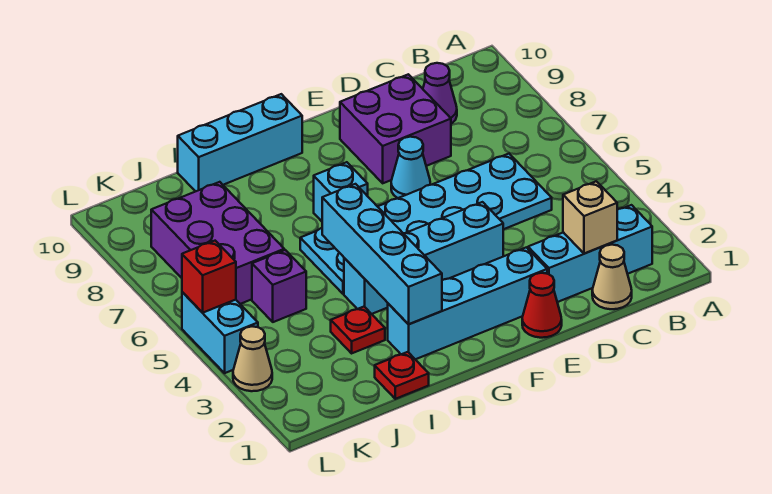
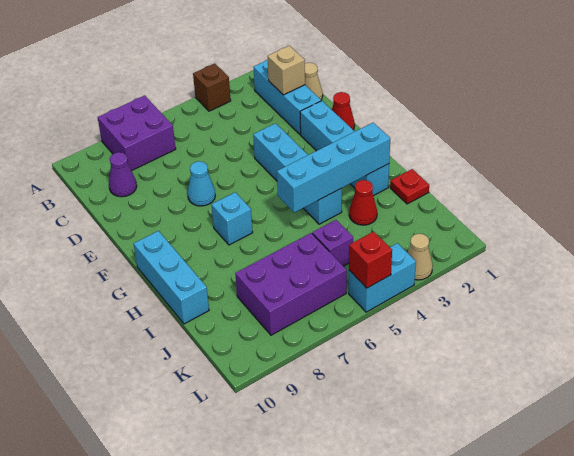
none -> brown 1x1 brick [193,63,231,111]
cyan 2x6 plate [300,154,552,294] -> none
purple 2x2 brick [340,74,451,183] -> purple 2x2 brick moved to [98,95,176,171]
red 1x1 plate [331,307,385,353] -> red 1x1 cone [349,180,377,225]

